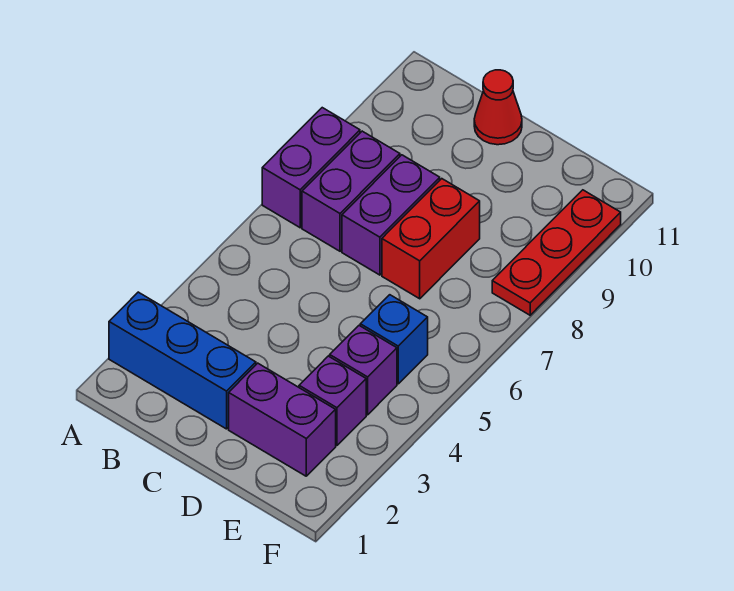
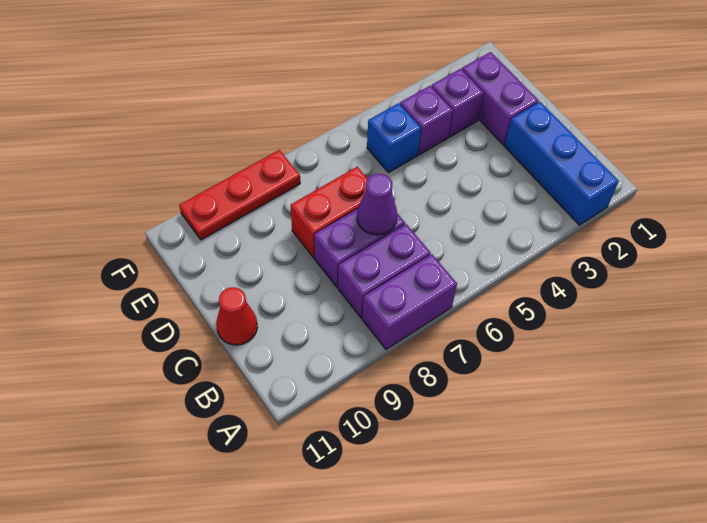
none -> purple 1x1 cone [357,174,397,235]

